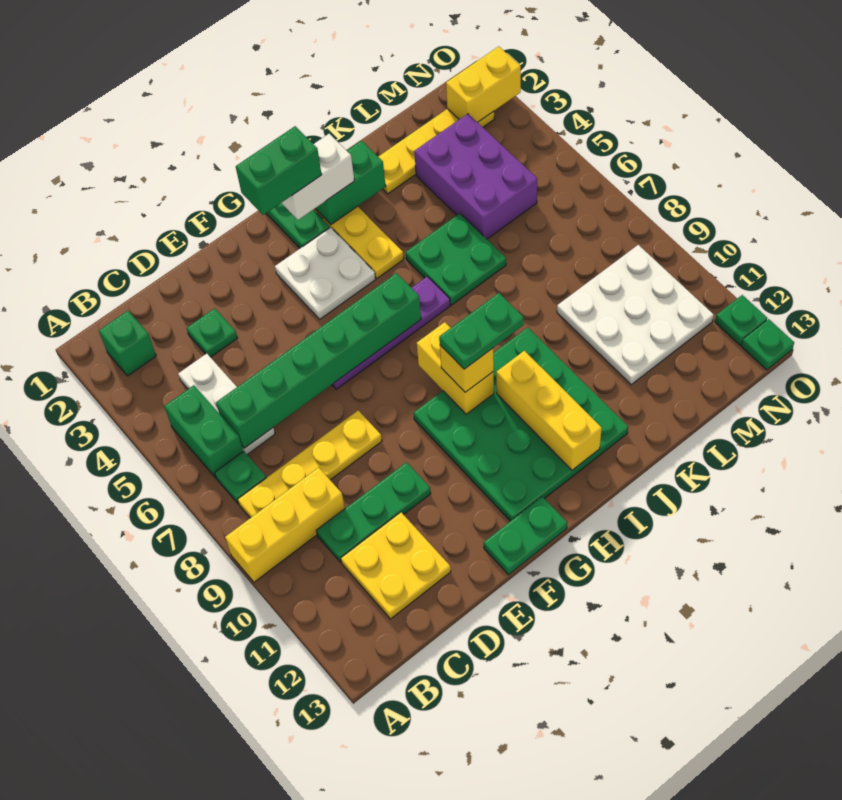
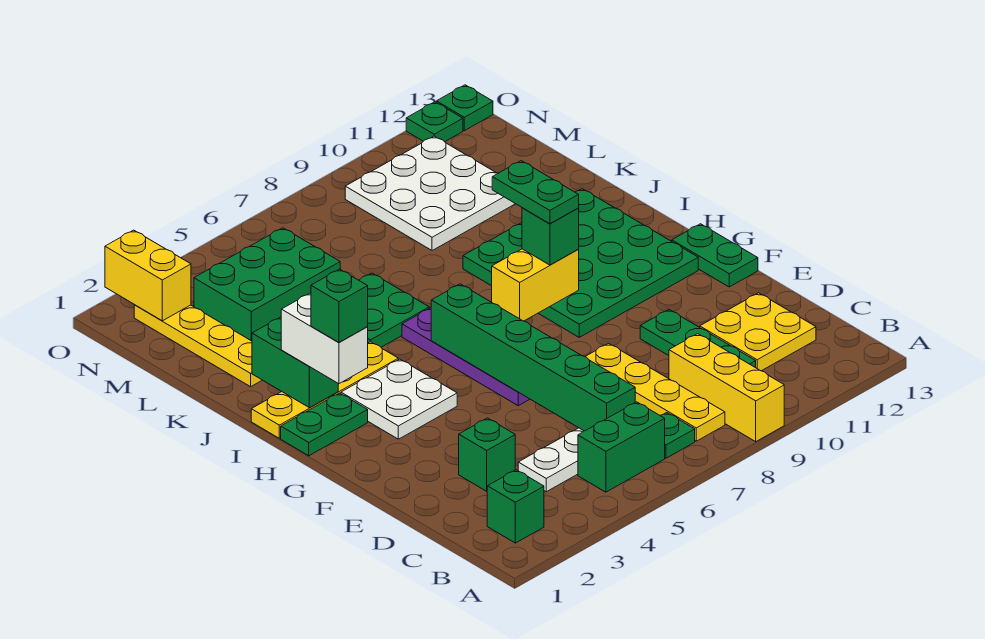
green 1x1 plate [187,308,237,357] -> green 1x1 brick [459,418,515,491]
green 1x2 brick [236,126,322,215] -> green 1x1 brick [311,269,368,343]
yellow 1x1 brick [440,345,494,392] -> green 1x1 brick [522,208,579,265]
yellow 1x3 brick [496,351,602,470] -> none
purple 2x3 brick [414,114,537,239] -> green 2x3 brick [194,228,340,341]

